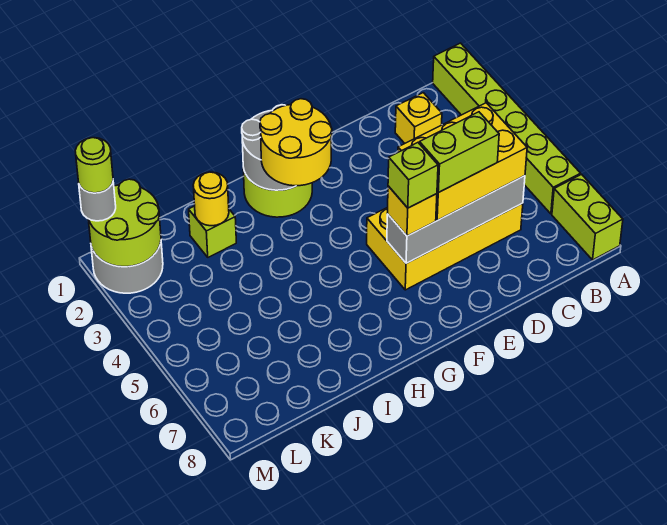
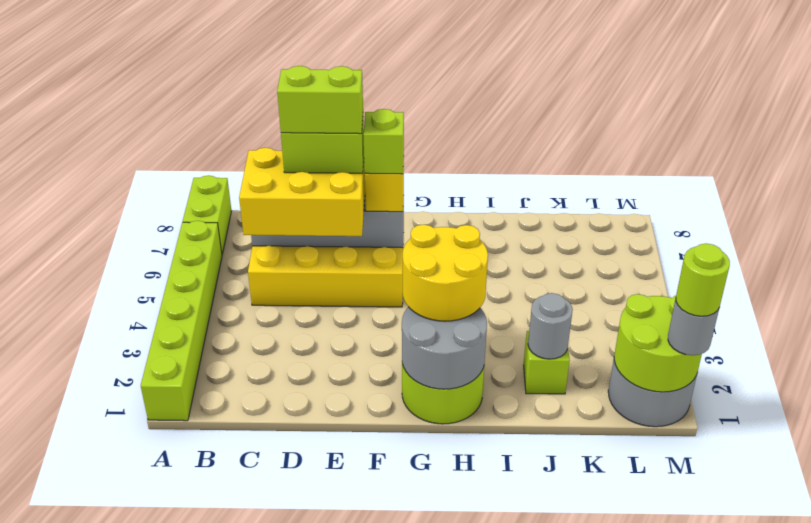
yellow 1x1 brick [395,93,442,143] -> none
none -> lime 1x2 brick [277,66,363,134]
yellow 1x1 round brick [193,172,229,226] -> grey 1x1 round brick [528,293,573,359]

